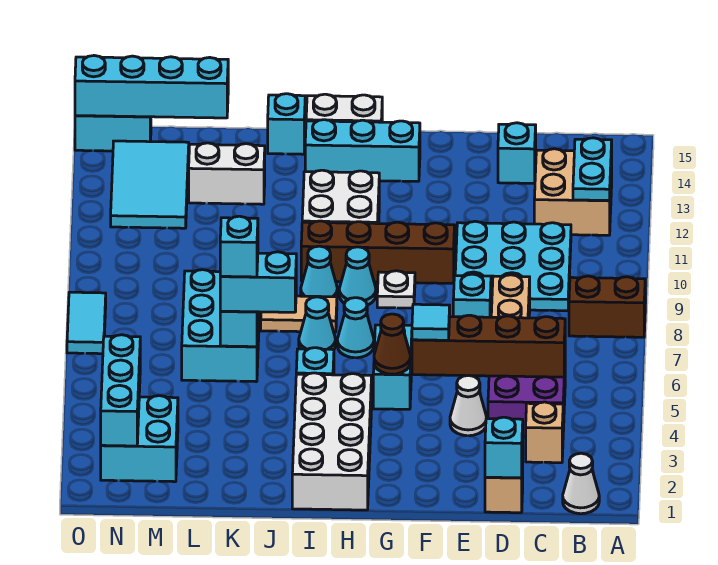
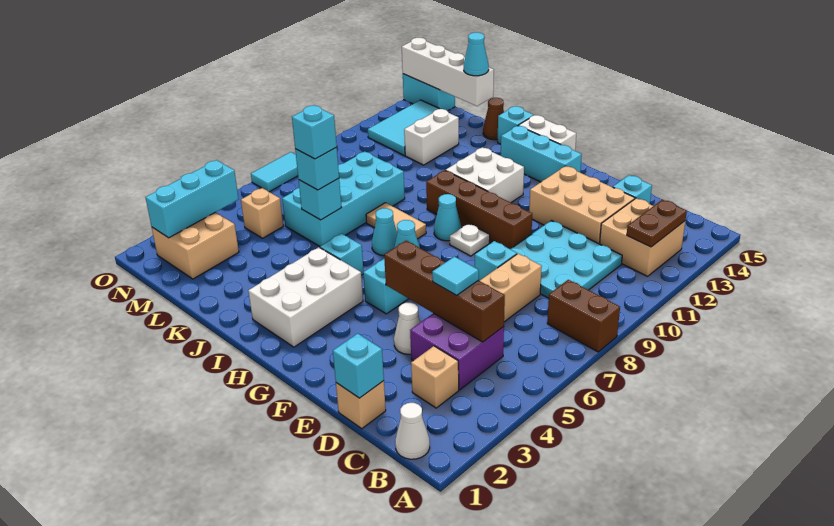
cyan 1x2 plate [573,138,612,201] -> brown 1x2 plate [627,200,687,247]
none -> tan 2x3 brick [529,166,635,244]
cyan 1x1 tile [412,304,450,340] -> cyan 1x1 tile moved to [432,257,479,295]
brown 1x1 cone [374,314,411,374] -> brown 1x1 cone moved to [483,98,504,140]
white 2x4 brick [292,373,372,510] -> white 2x3 brick [248,247,363,347]
cyan 1x1 cone [301,246,337,297] -> cyan 1x1 cone moved to [464,32,489,76]
cyan 1x2 brick [220,252,296,312] -> cyan 1x1 brick [295,148,339,190]
cyan 2x3 brick [182,270,260,382] -> cyan 2x4 brick [282,152,405,246]
white 1x2 brick [189,143,265,204] -> white 1x2 brick turned to [404,109,459,165]
cyan 1x4 brick [75,56,228,118] -> white 1x4 brick [402,38,494,106]
cyan 2x2 brick [101,396,178,482] -> tan 2x2 brick [152,212,239,279]
none -> tan 1x1 brick [241,188,283,238]

